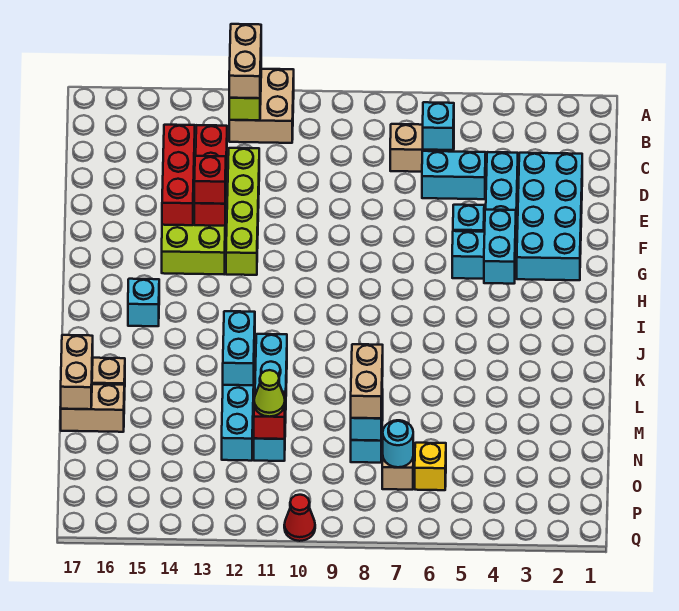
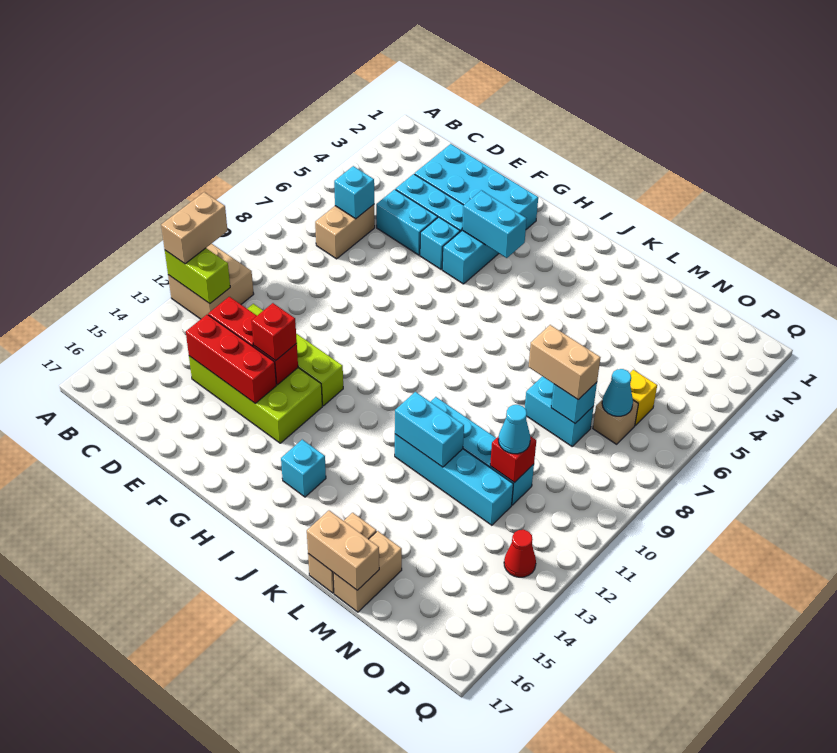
tan 1x2 brick [229,24,261,98] -> tan 1x2 brick turned to [161,192,228,264]
cyan 1x2 brick [422,151,486,199] -> cyan 1x2 brick turned to [376,189,438,255]
lime 1x1 cone [254,370,285,417] -> cyan 1x1 cone [498,405,530,454]
cyan 1x1 round brick [383,420,413,467] -> cyan 1x1 cone [602,369,633,416]
red 1x1 cone [284,495,315,541] -> red 1x1 cone moved to [504,530,536,577]

